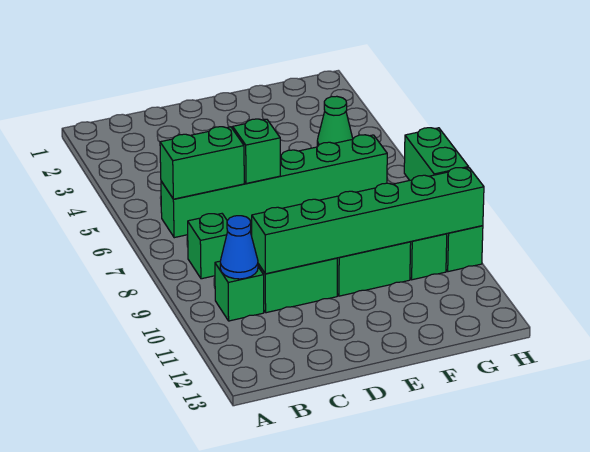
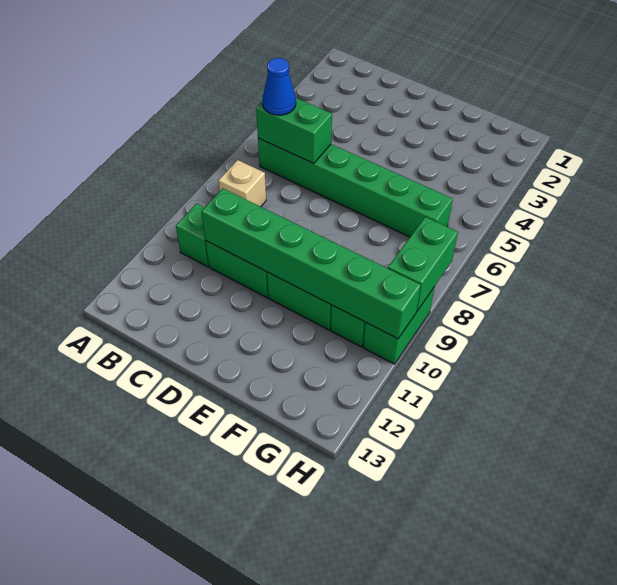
green 1x1 brick [188,214,228,279] -> tan 1x1 brick [218,160,266,207]
blue 1x1 cone [220,216,258,279] -> blue 1x1 cone moved to [262,58,296,115]
green 1x1 brick [232,119,280,183] -> none
green 1x1 cone [317,96,353,147] -> none

